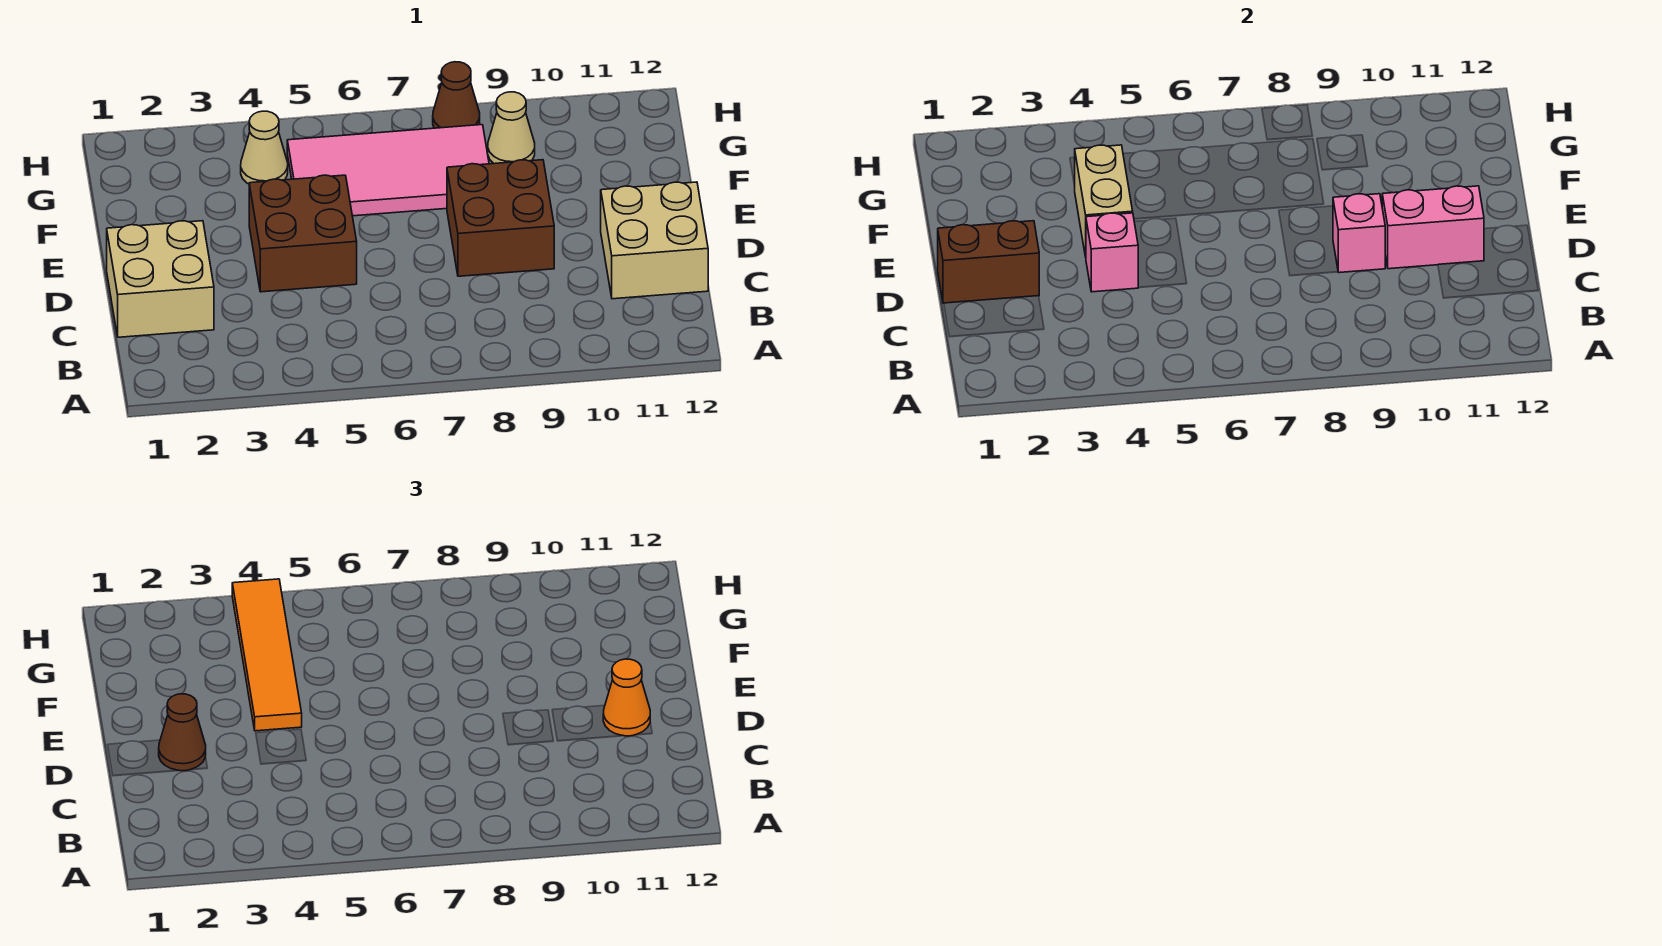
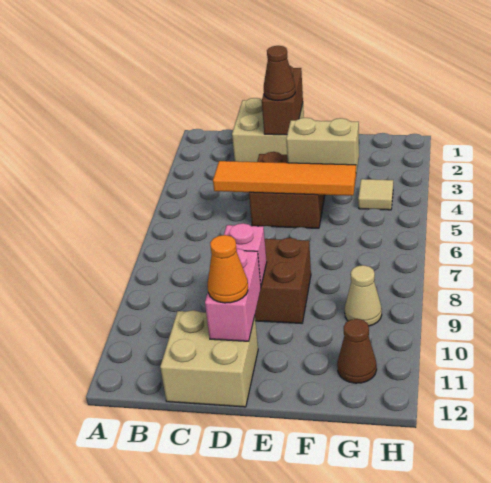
pink 1x1 brick [1086,213,1139,292] -> none
orange 1x4 tile [232,579,302,731] -> orange 1x4 tile moved to [213,161,356,196]
pink 2x4 tile [287,125,489,216] -> none
tan 1x1 cone [241,111,288,184] -> tan 1x1 tile [358,179,393,210]
brown 1x1 cone [433,62,480,128] -> brown 1x1 cone moved to [337,319,377,383]

